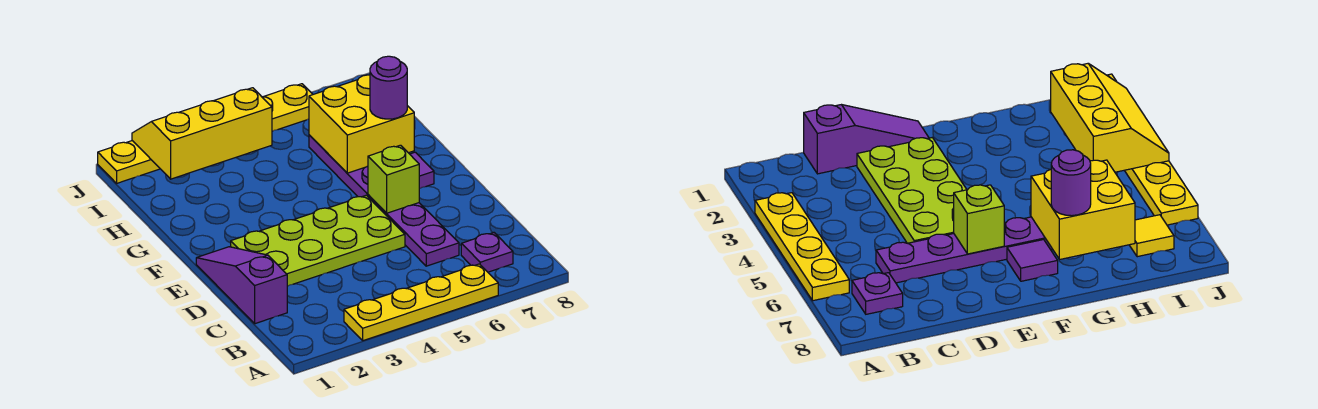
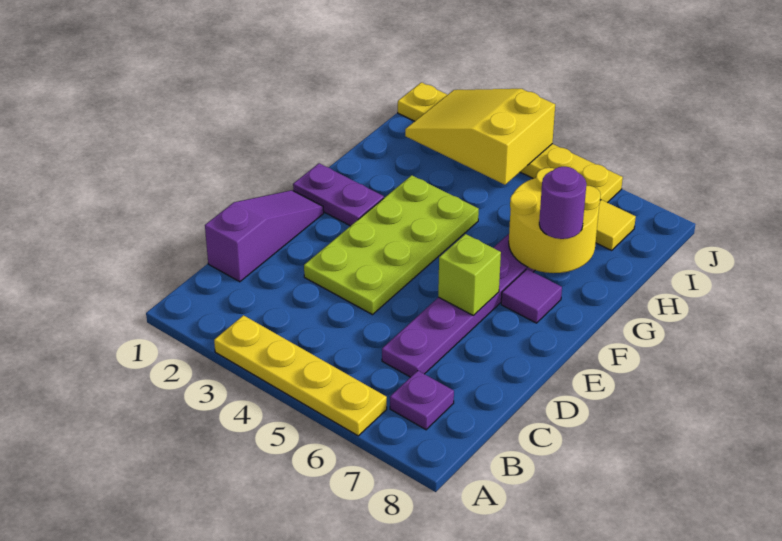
lime 2x4 plate [231,195,405,286] -> lime 2x4 plate turned to [304,175,479,315]
none -> purple 1x2 plate [293,163,384,226]
yellow 2x2 brick [309,75,414,173] -> yellow 2x2 round brick [509,168,601,273]
yellow 2x3 slope [132,88,272,179] -> yellow 2x3 slope turned to [405,89,555,185]

